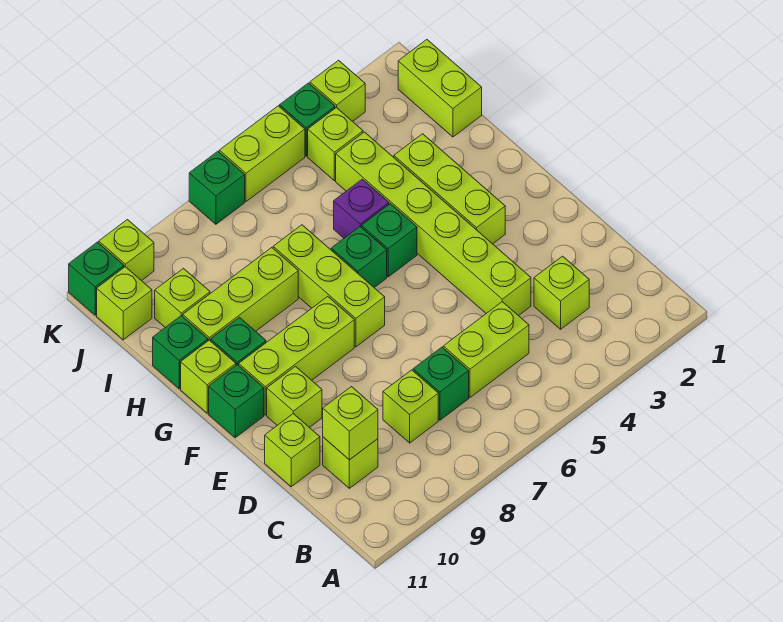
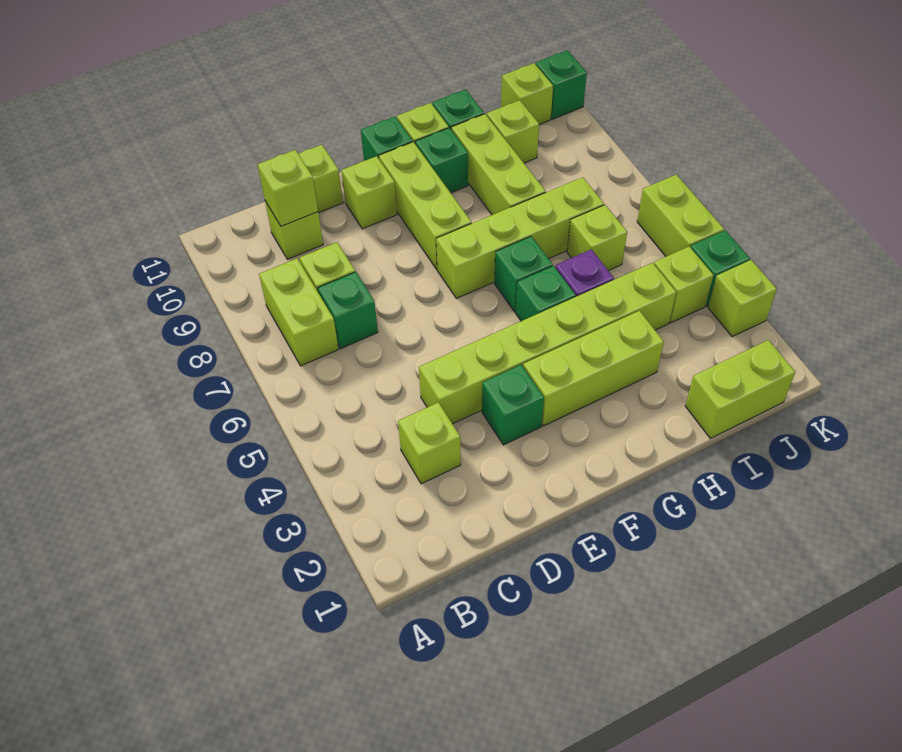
lime 1x2 brick [443,302,529,397] -> lime 1x2 brick moved to [259,258,338,366]
lime 1x3 brick [273,225,385,347] -> lime 1x4 brick [436,177,604,298]
green 1x1 brick [189,151,245,224] -> green 1x1 brick moved to [482,365,544,445]
lime 1x1 brick [99,220,154,281] -> lime 1x1 brick moved to [567,205,627,271]

